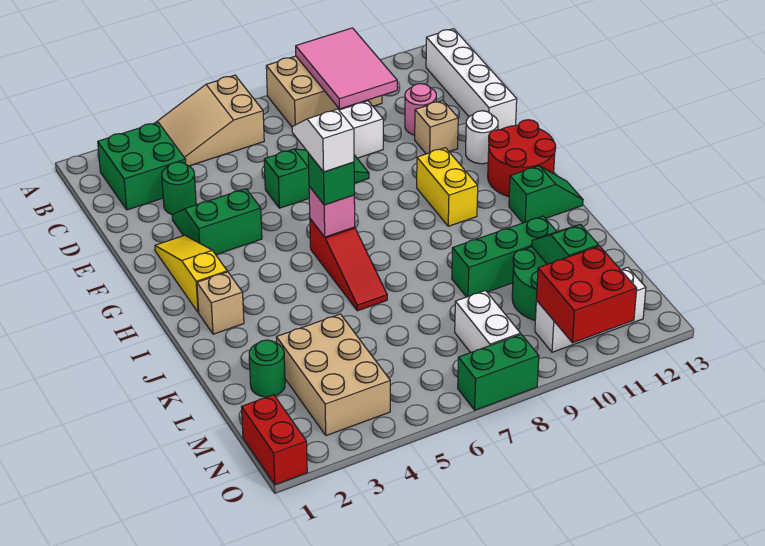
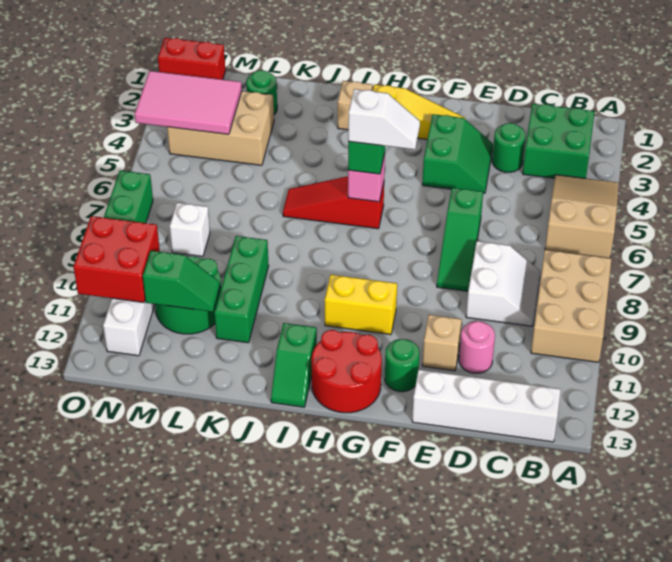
pink 2x3 tile [296,28,397,109] -> pink 2x3 tile moved to [135,71,242,134]
white 1x1 round brick [466,111,498,164] -> green 1x1 round brick [385,339,419,392]
white 1x2 brick [455,291,521,353] -> white 1x1 brick [170,203,210,257]

